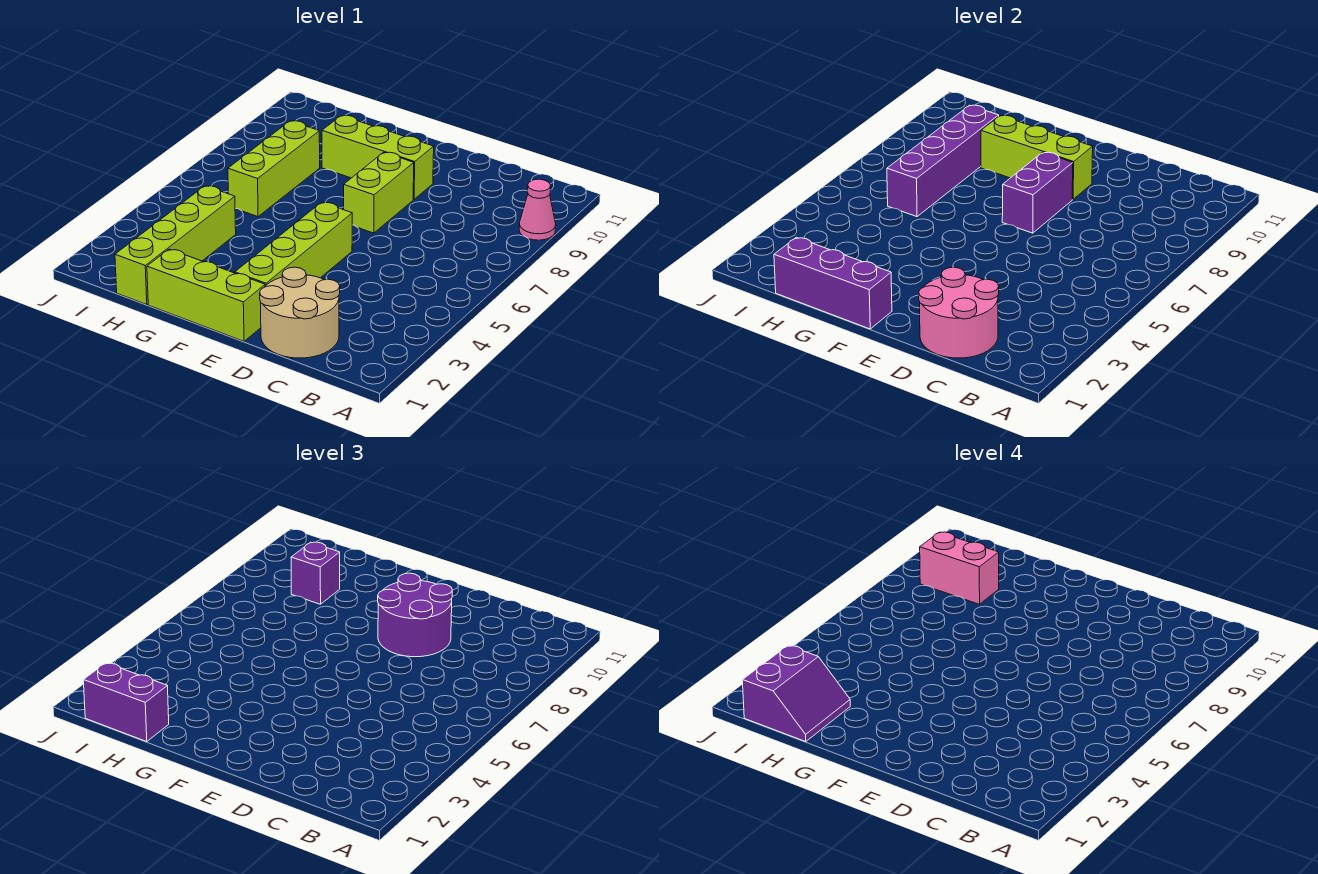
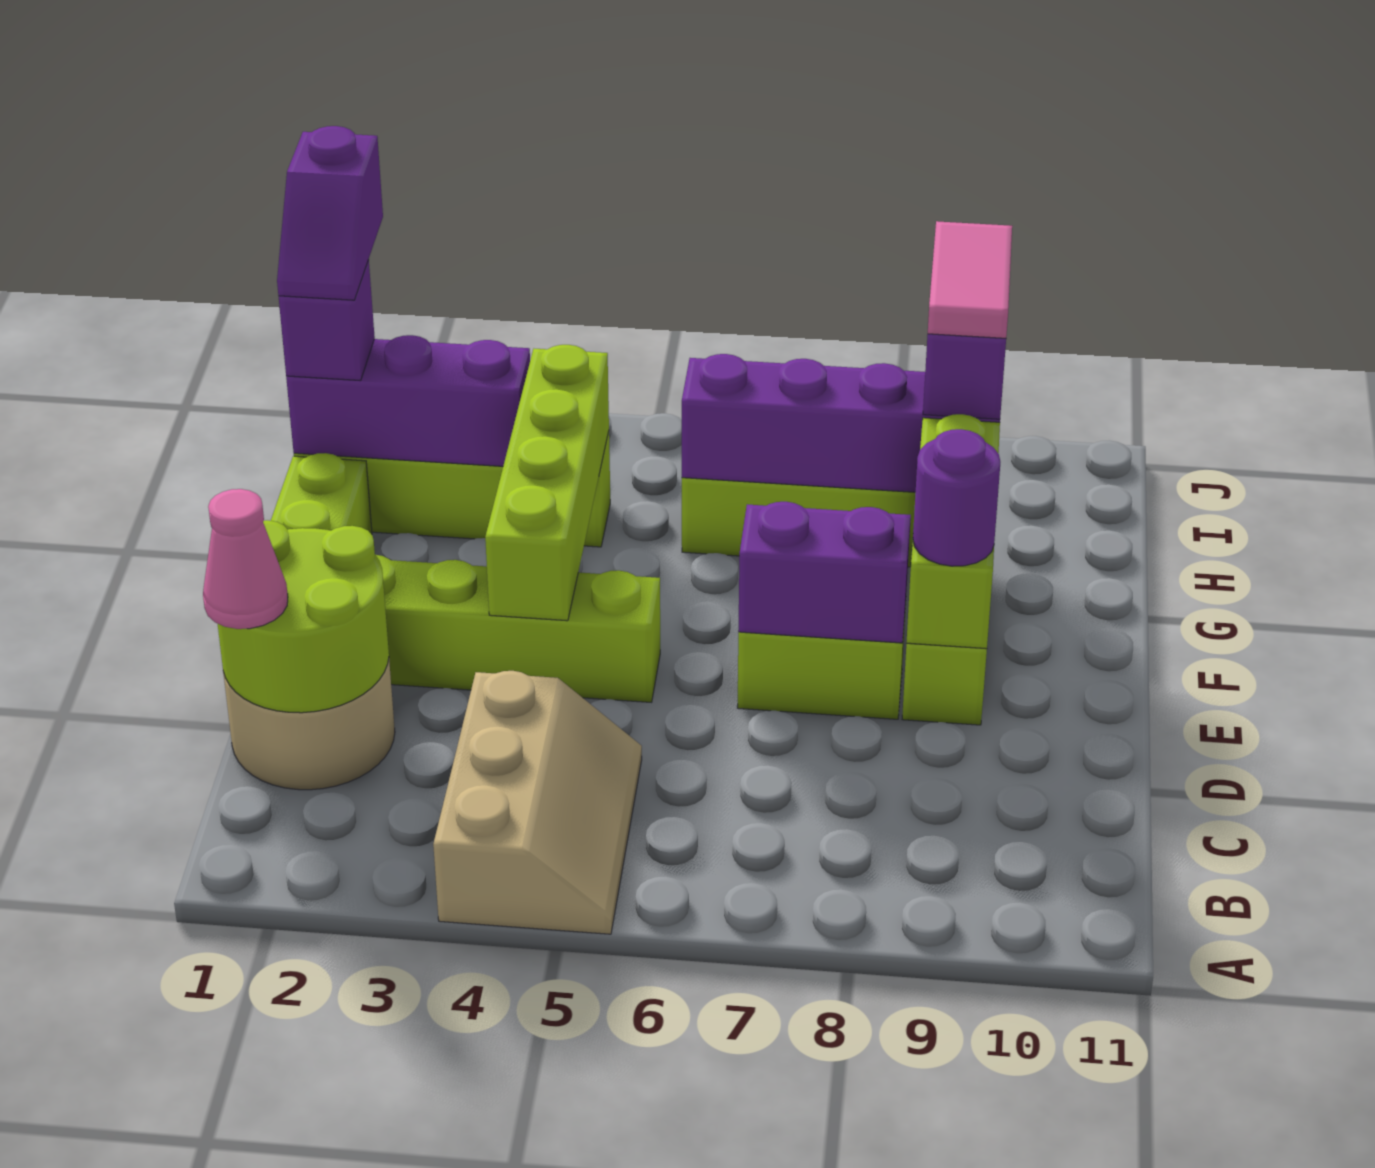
none -> tan 2x3 slope [433,671,642,934]
pink 1x1 cone [519,179,556,240] -> pink 1x1 cone moved to [203,489,288,629]
pink 2x2 round brick [919,267,999,358] -> lime 2x2 round brick [218,520,389,713]
purple 2x2 round brick [378,573,452,657] -> purple 1x1 round brick [913,429,1000,566]
none -> lime 1x4 brick [485,345,609,621]
purple 1x3 brick [774,237,892,329] -> purple 1x3 brick turned to [286,335,530,466]
purple 1x2 brick [83,663,169,742] -> purple 1x1 brick [279,260,375,381]
purple 2x2 slope [742,646,850,742] -> purple 1x2 slope [277,126,383,300]
pink 1x2 brick [920,532,999,604] -> pink 1x2 tile [928,221,1012,338]

